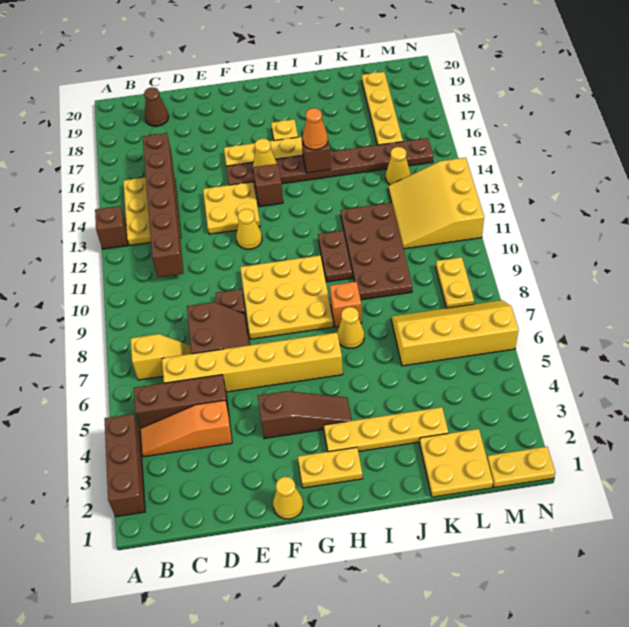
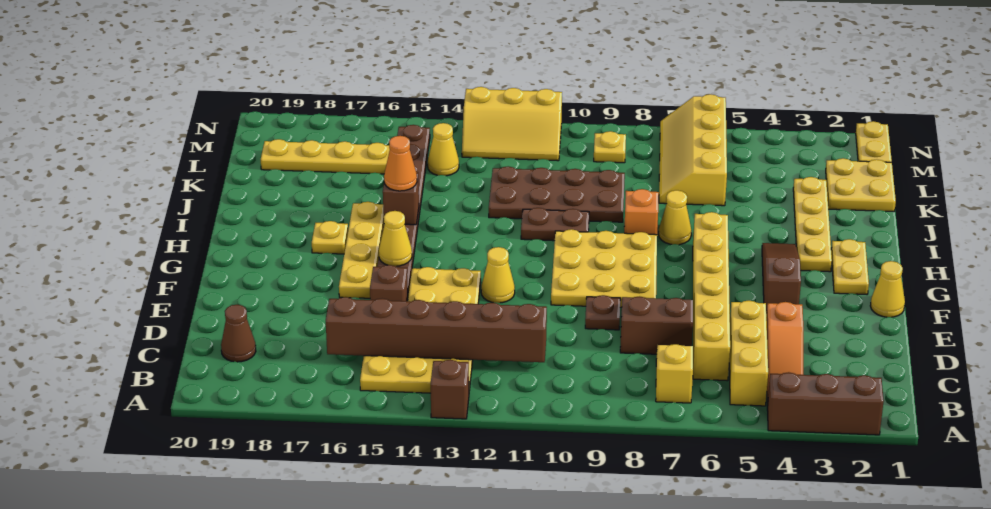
brown 1x3 brick [134,375,229,428] -> yellow 1x3 brick [729,301,768,406]
brown 1x1 brick [253,164,283,207] -> brown 1x1 brick moved to [370,265,408,301]
yellow 3x3 slope [388,158,484,249] -> yellow 2x3 slope [462,87,562,161]
yellow 1x2 plate [436,257,474,308] -> yellow 1x1 plate [594,131,626,163]

